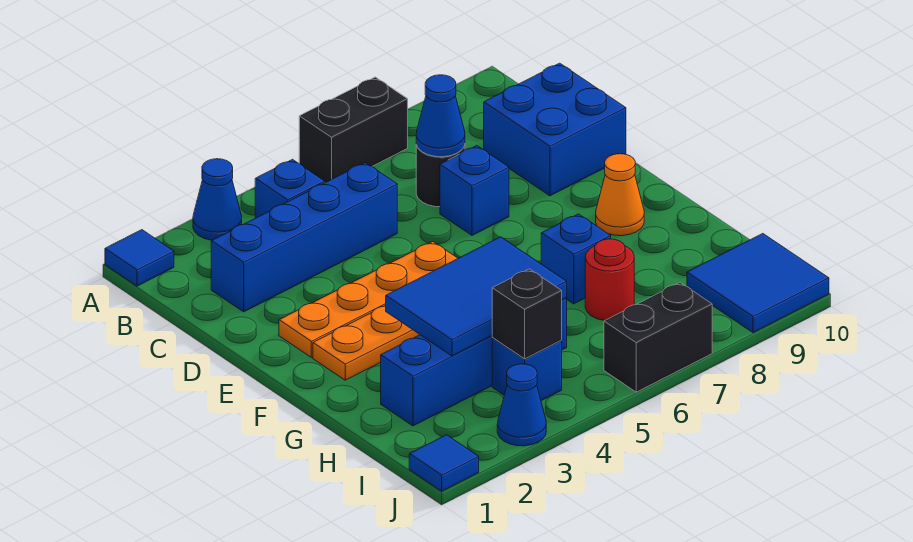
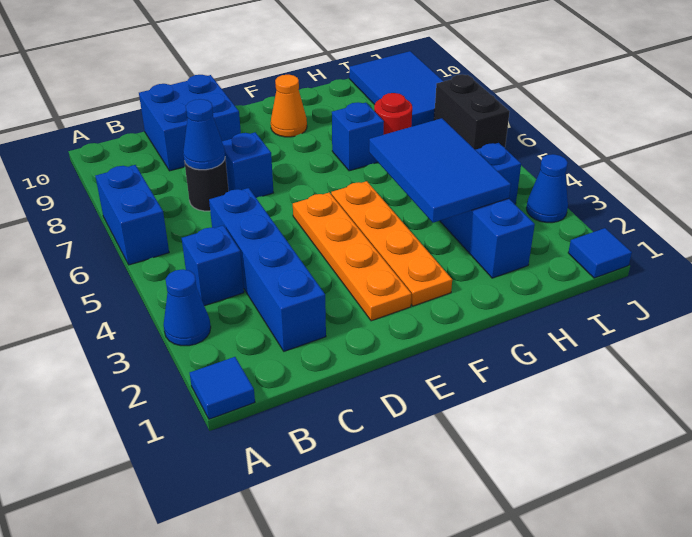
black 1x2 brick [299,77,408,183] -> blue 1x2 brick [95,165,169,265]
black 1x1 brick [492,269,562,359] -> none
blue 2x2 tile [687,234,829,333] -> blue 2x3 tile [349,51,443,127]

